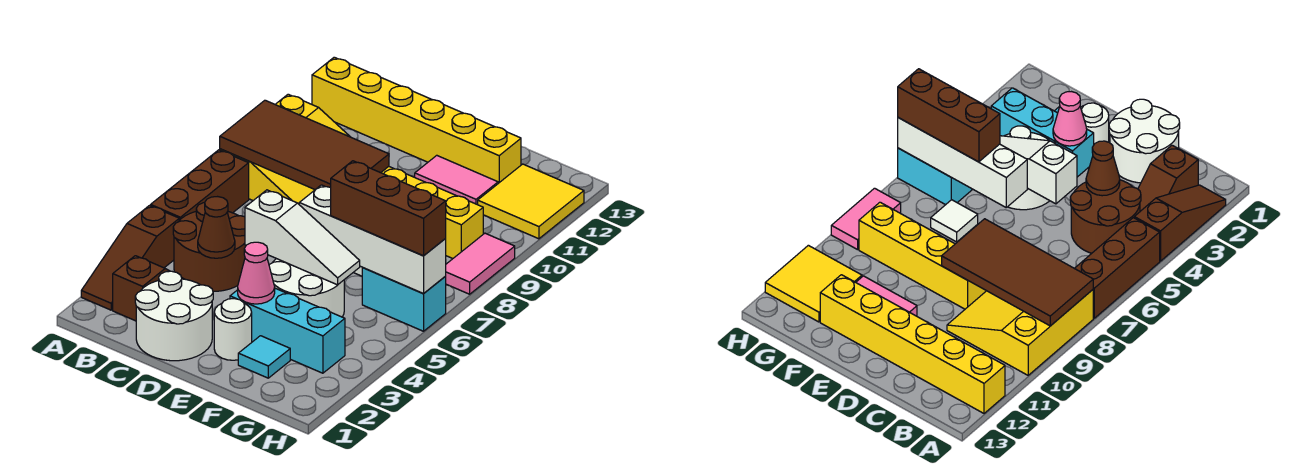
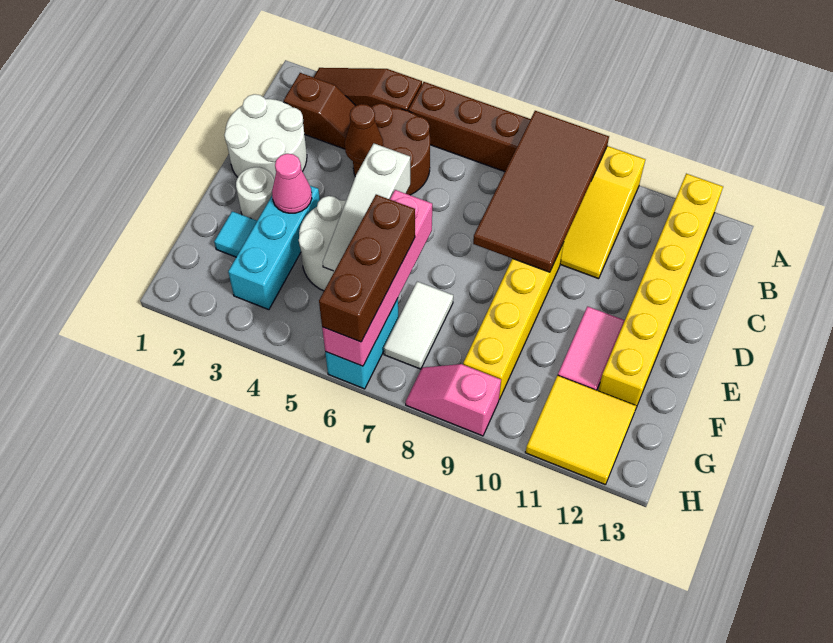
white 1x4 brick [299,185,446,294] -> pink 1x4 brick [322,190,432,366]
white 1x1 tile [931,200,978,242] -> white 1x2 tile [384,282,453,369]
pink 1x2 tile [445,233,515,294] -> pink 1x2 slope [406,364,501,436]

